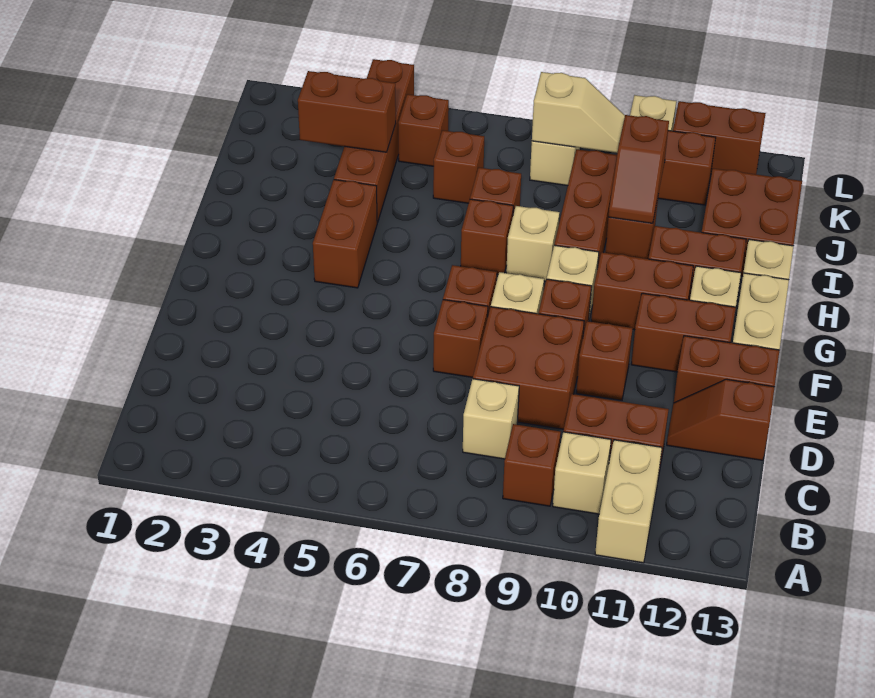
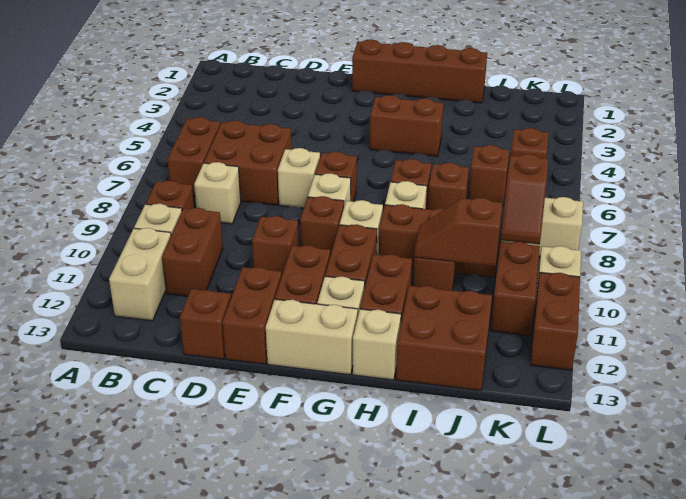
tan 1x2 brick [595,440,662,563] -> tan 1x2 brick turned to [109,228,171,321]
brown 2x2 brick [473,307,584,429] -> brown 2x2 brick moved to [204,121,291,205]
brown 1x1 brick [433,300,488,377] -> tan 1x1 brick [278,148,320,208]
brown 1x4 brick [334,59,414,223] -> brown 1x4 brick moved to [352,39,487,103]
brown 1x2 brick [298,71,396,152] -> brown 1x2 brick moved to [168,117,220,197]
tan 1x2 slope [532,72,625,153] -> brown 1x2 slope [501,154,548,244]

